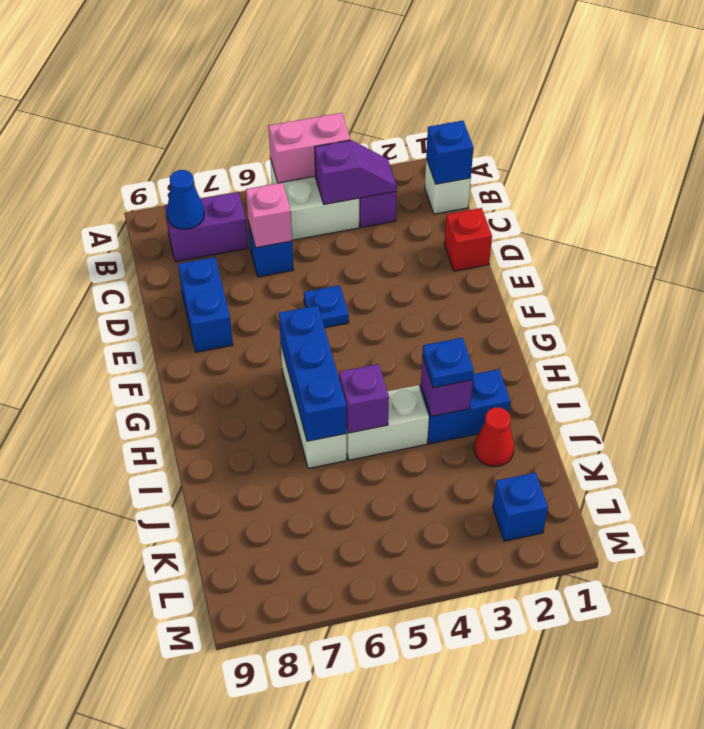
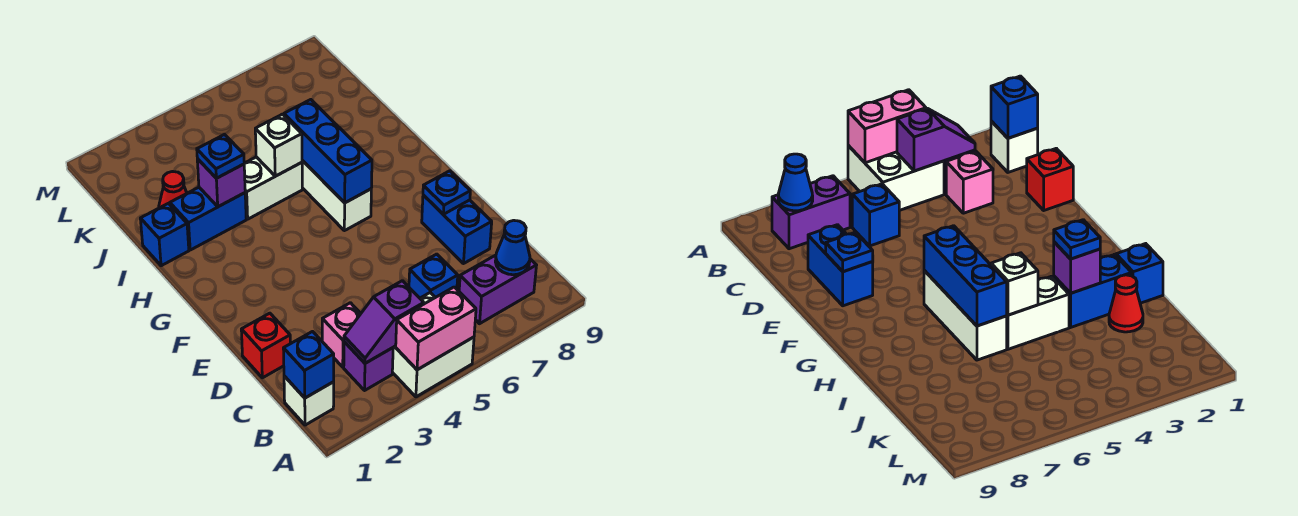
pink 1x1 brick [246,182,292,248] -> pink 1x1 brick moved to [322,303,361,367]
blue 1x1 plate [304,285,349,328] -> blue 1x1 plate moved to [423,171,470,214]
purple 1x1 brick [339,364,389,433] -> white 1x1 brick [255,114,302,176]
blue 1x1 brick [493,472,548,541] -> blue 1x1 brick moved to [140,203,189,266]

